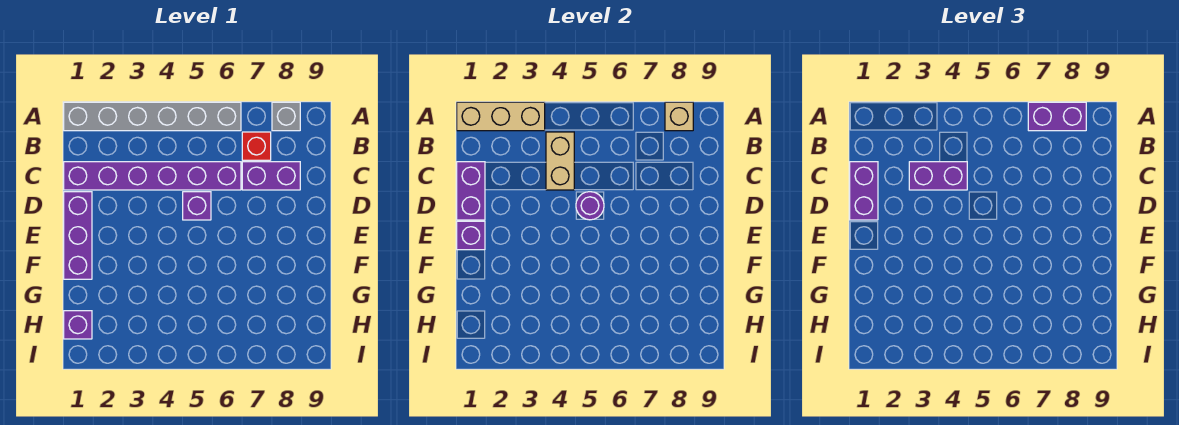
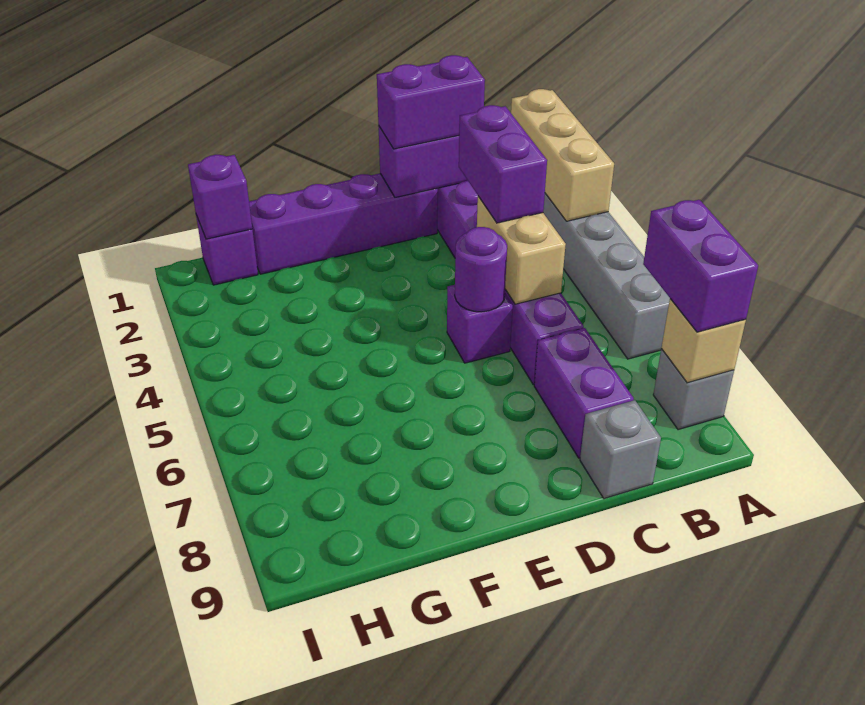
tan 1x2 brick [546,132,574,190] -> tan 1x2 brick turned to [477,196,566,304]
red 1x1 brick [242,132,271,160] -> none
none -> grey 1x1 brick [580,400,661,499]
purple 1x3 brick [64,192,92,279] -> purple 1x4 brick [249,174,438,274]
purple 1x1 brick [457,221,485,250] -> purple 1x1 brick moved to [188,155,252,239]

